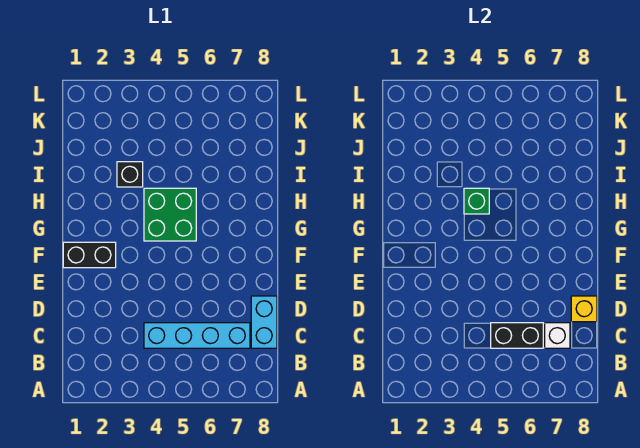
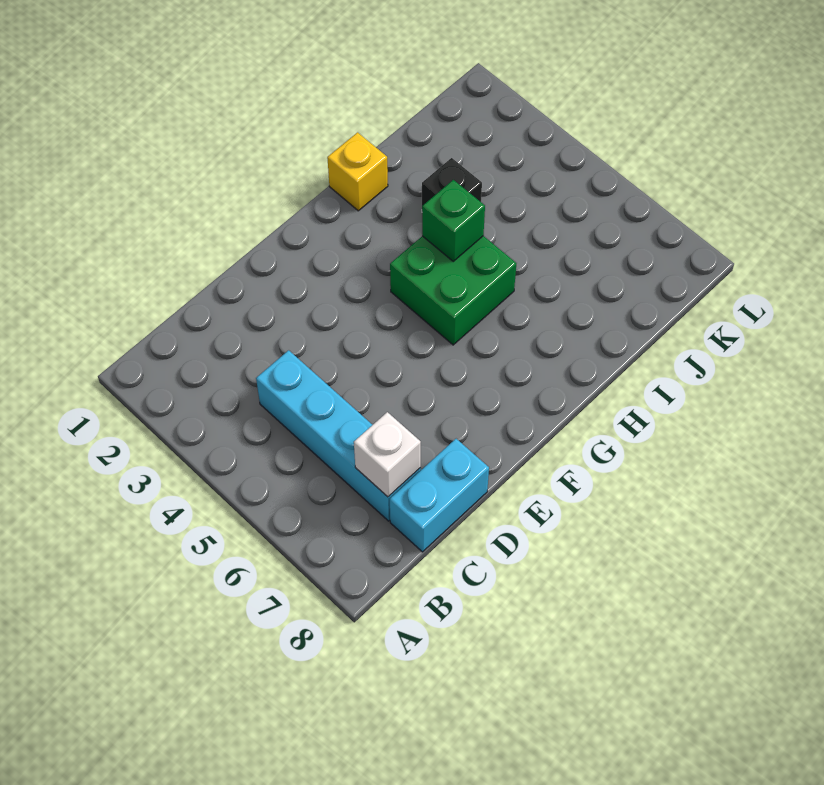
black 1x2 brick [491,323,543,348] -> none
yellow 1x1 brick [571,296,597,322] -> yellow 1x1 brick moved to [327,132,388,211]
black 1x2 brick [63,242,116,268] -> none

